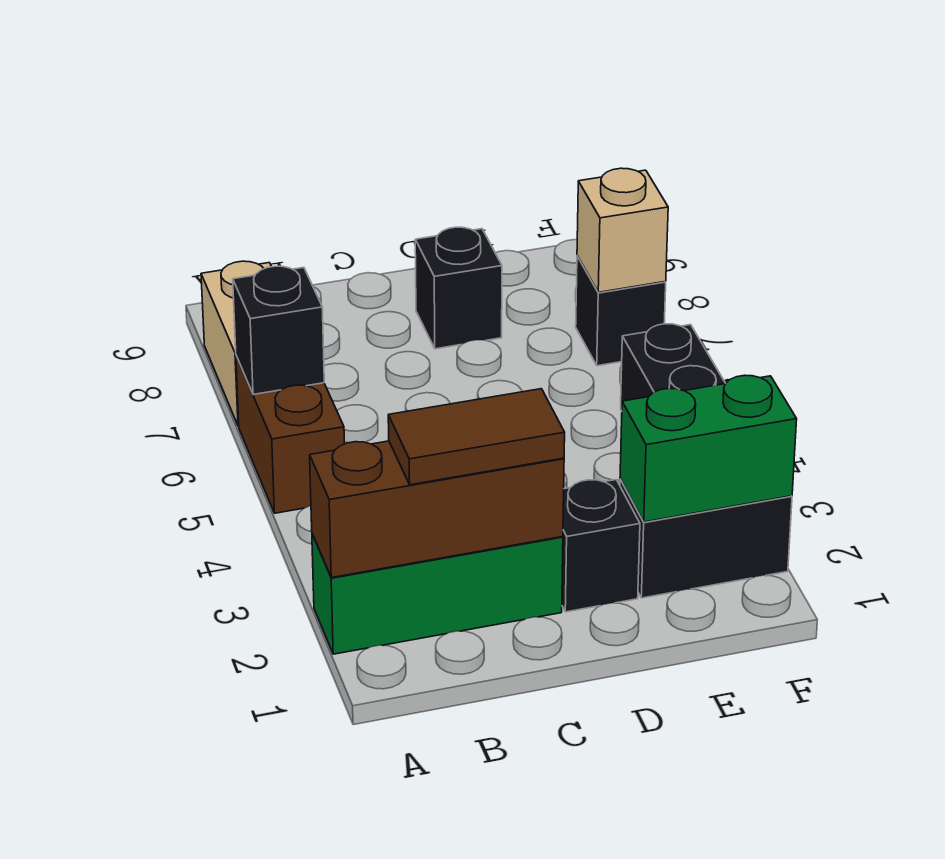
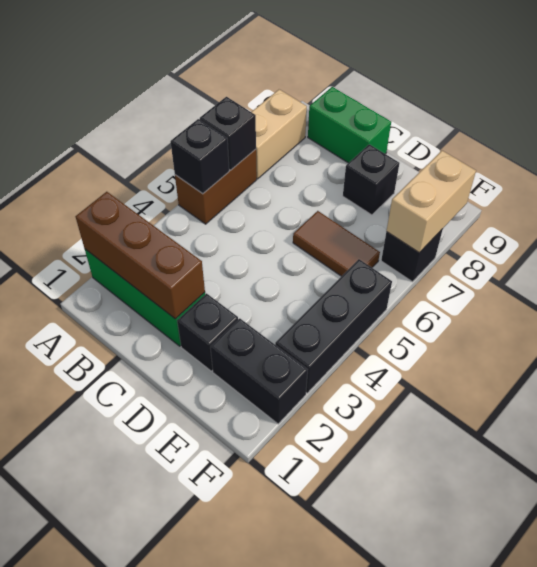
none -> black 1x1 brick [170,119,229,194]
brown 1x2 tile [388,389,565,485] -> brown 1x2 tile moved to [293,211,380,276]
green 1x2 brick [620,375,797,522] -> green 1x2 brick moved to [308,87,391,163]
tan 1x1 brick [577,168,668,292] -> tan 1x2 brick [387,151,476,252]

